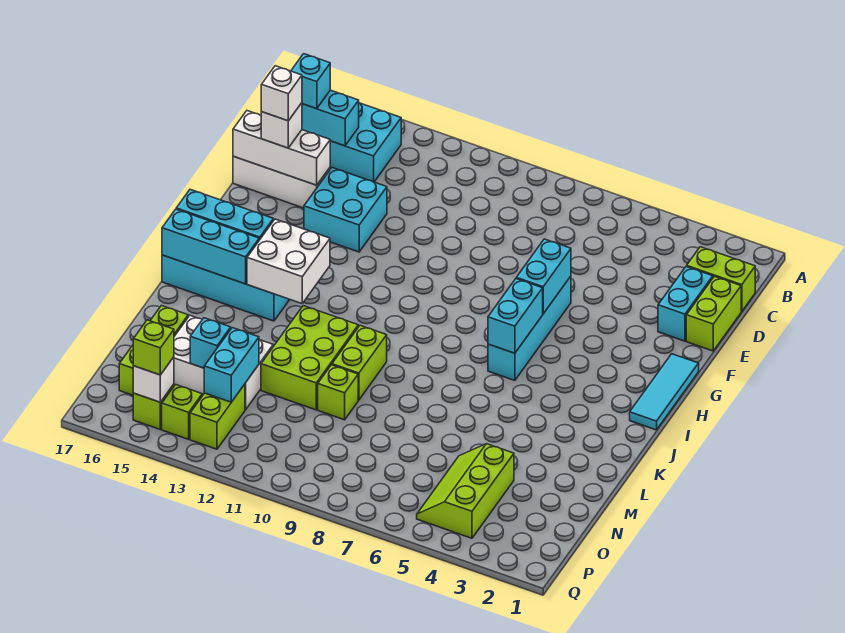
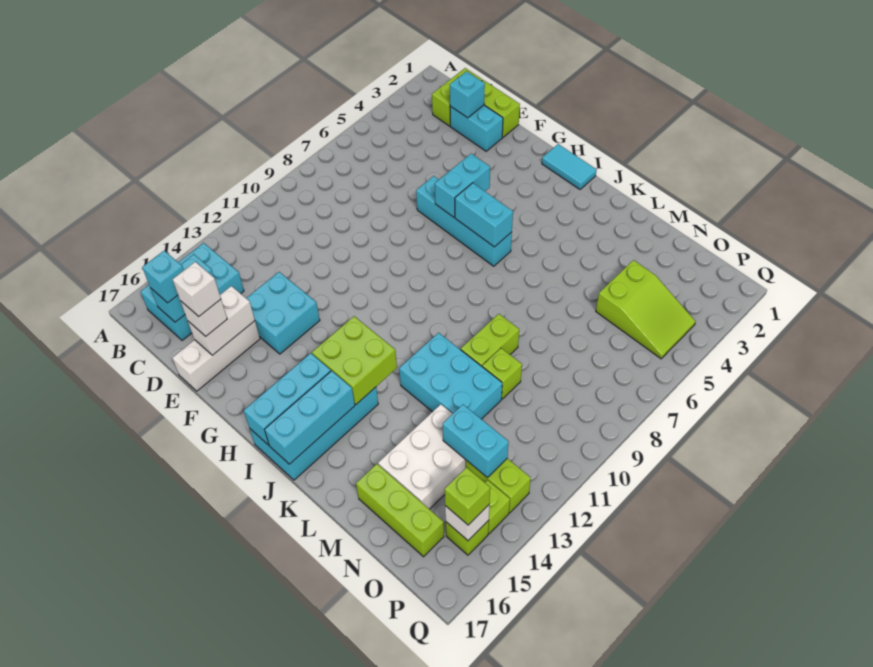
white 1x3 brick [233,111,330,185] -> white 1x2 brick [188,286,255,355]
cyan 1x2 brick [516,239,571,314] -> cyan 1x2 brick turned to [435,154,490,217]
cyan 1x3 tile [630,354,699,430] -> cyan 1x2 tile [542,144,597,189]
white 2x2 brick [247,219,330,303] -> lime 2x2 brick [312,316,397,404]
lime 1x2 brick [332,326,387,400] -> lime 1x2 brick turned to [461,314,519,366]
lime 2x3 brick [261,306,358,410] -> cyan 2x3 brick [399,333,502,419]
lime 2x3 slope [417,444,514,538] -> lime 2x3 slope turned to [596,260,696,359]
cyan 1x1 brick [190,318,231,368] -> cyan 1x1 brick moved to [450,71,485,118]

